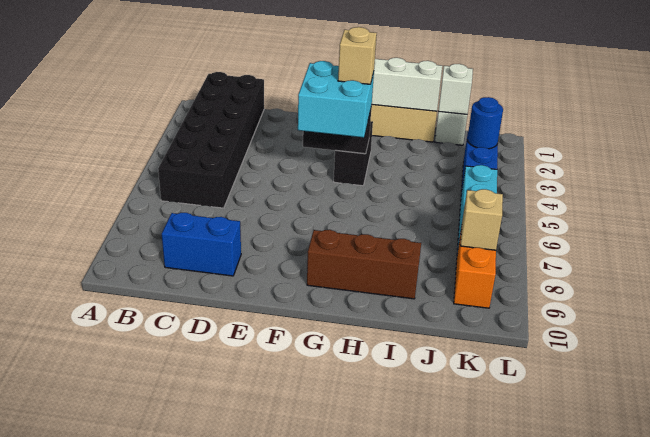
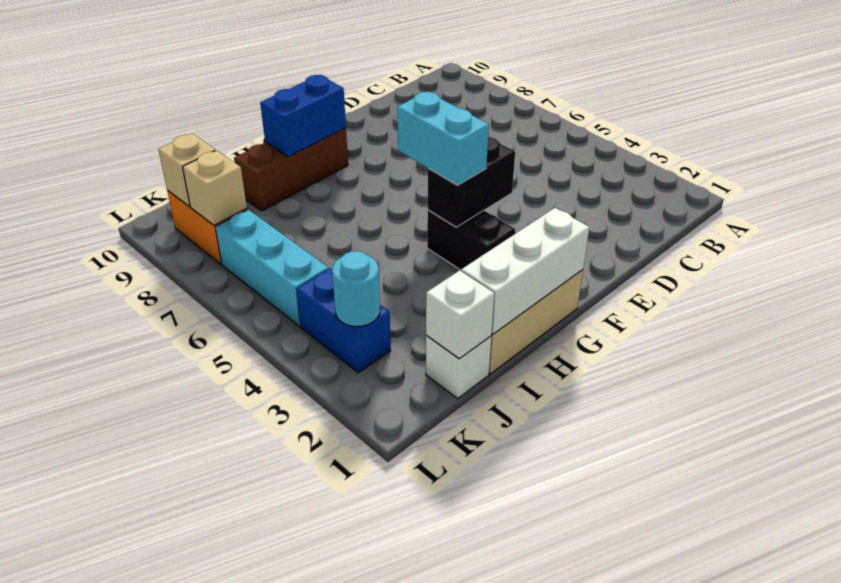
black 2x6 brick [158,72,264,208] -> none
blue 1x2 brick [162,213,241,276] -> blue 1x2 brick moved to [260,75,346,157]
cyan 2x2 brick [298,61,374,138] -> cyan 1x2 brick [397,92,489,185]
tan 1x1 brick [338,27,377,84] -> tan 1x1 brick moved to [158,134,215,207]
blue 1x1 round brick [467,97,503,149] -> cyan 1x1 round brick [332,251,380,326]

